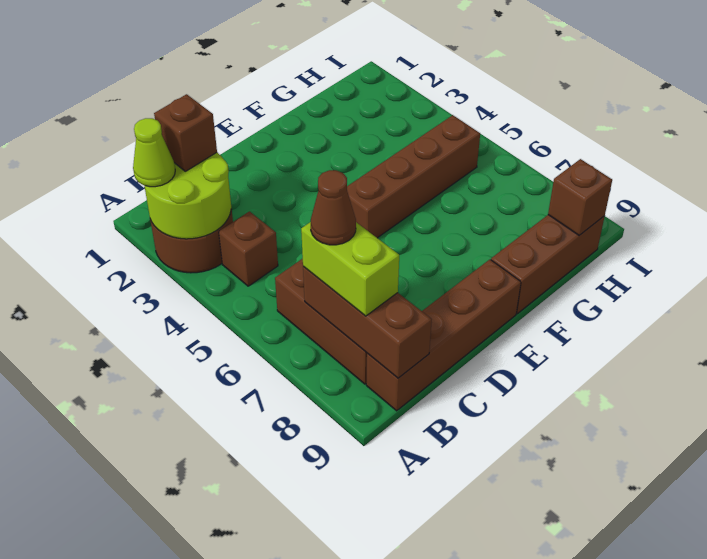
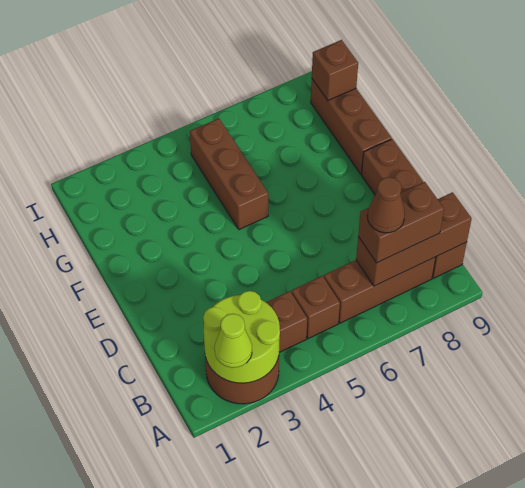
brown 1x1 brick [154,94,217,171] -> brown 1x1 brick moved to [291,276,340,339]
lime 1x2 brick [301,222,399,316] -> brown 1x2 brick [358,182,444,263]
brown 1x4 brick [347,115,480,238] -> brown 1x3 brick [190,118,268,230]

